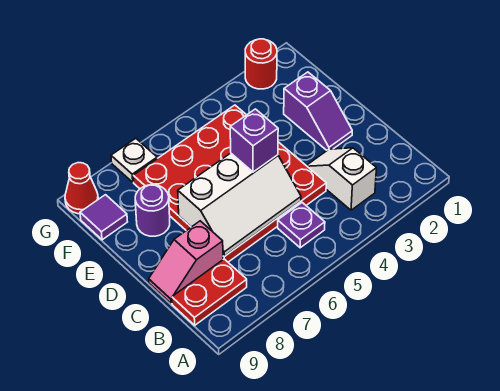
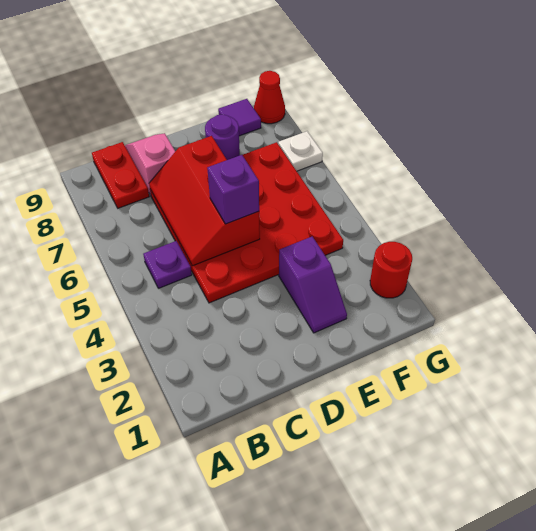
white 1x2 slope [306,148,377,210] -> none
white 2x3 slope [178,153,301,257] -> red 2x3 slope [149,136,260,266]
purple 1x2 slope [284,72,352,150] -> purple 1x2 slope turned to [279,237,347,333]

